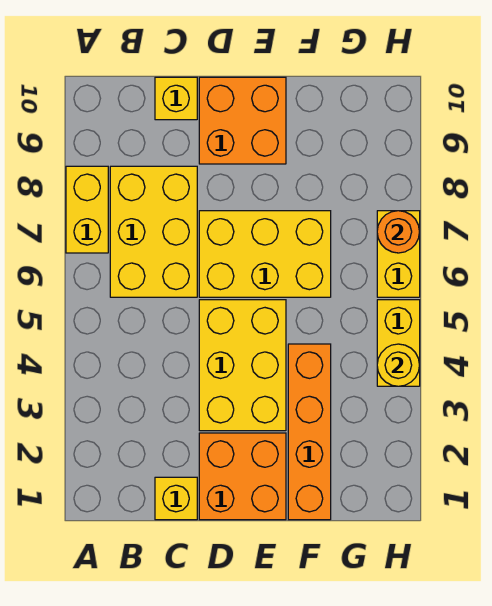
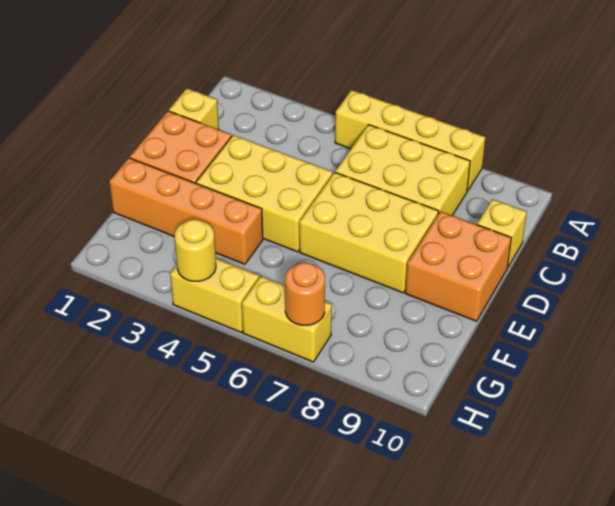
yellow 1x2 brick [66,166,108,253] -> yellow 1x4 brick [335,90,485,191]
yellow 2x3 brick [199,211,331,297] -> yellow 2x3 brick turned to [299,172,438,293]

